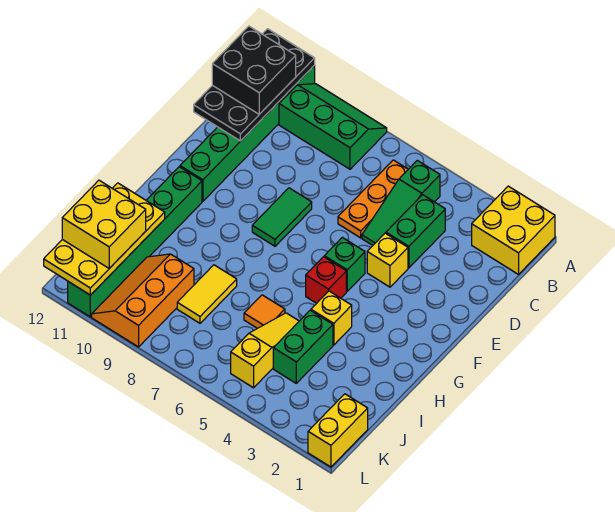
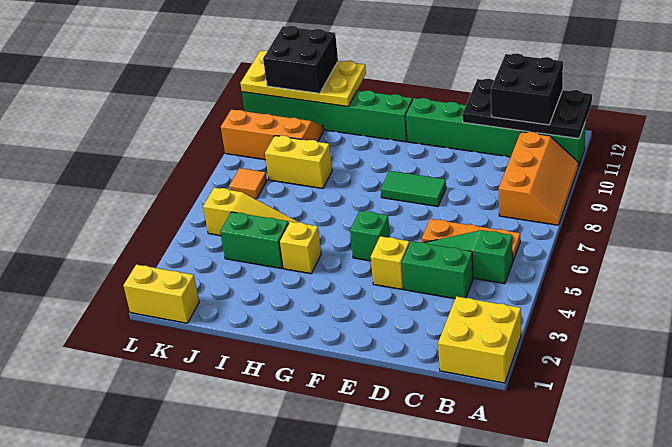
green 2x3 slope [279,84,387,169] -> orange 2x3 slope [499,132,579,225]
red 1x1 brick [306,257,346,303] -> none
orange 1x1 tile [244,295,285,328] -> orange 1x1 tile moved to [229,168,267,199]
yellow 1x2 tile [177,265,237,323] -> yellow 1x2 brick [265,136,332,189]
yellow 2x2 brick [62,180,146,268] -> black 2x2 brick [263,26,338,93]

